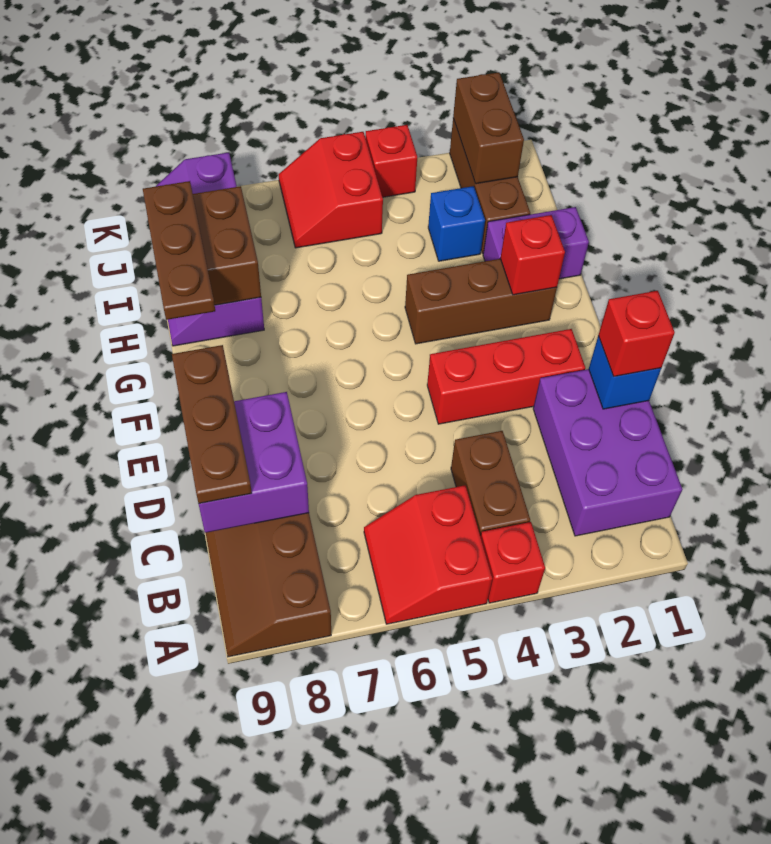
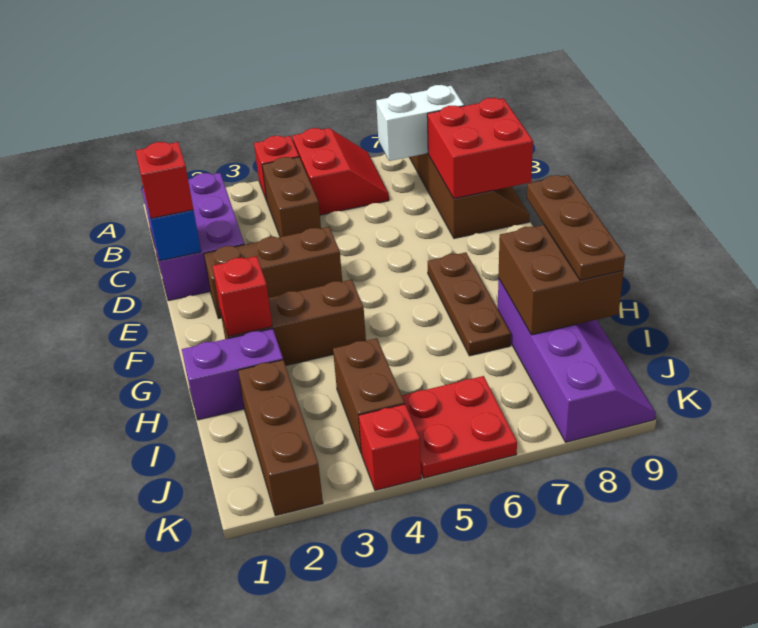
none -> white 1x2 brick [376,85,464,161]
purple 2x2 brick [199,392,309,533] -> red 2x2 brick [427,98,533,199]
brown 1x3 plate [172,345,252,504] -> brown 1x3 plate moved to [428,252,511,356]
red 1x3 brick [427,329,585,424] -> brown 1x3 brick [204,227,342,319]
blue 1x1 brick [428,186,485,261] -> none
brown 1x2 brick [453,72,524,184] -> brown 1x2 brick moved to [333,338,405,454]
red 2x2 slope [279,132,383,248] -> red 2x2 plate [402,376,517,478]

